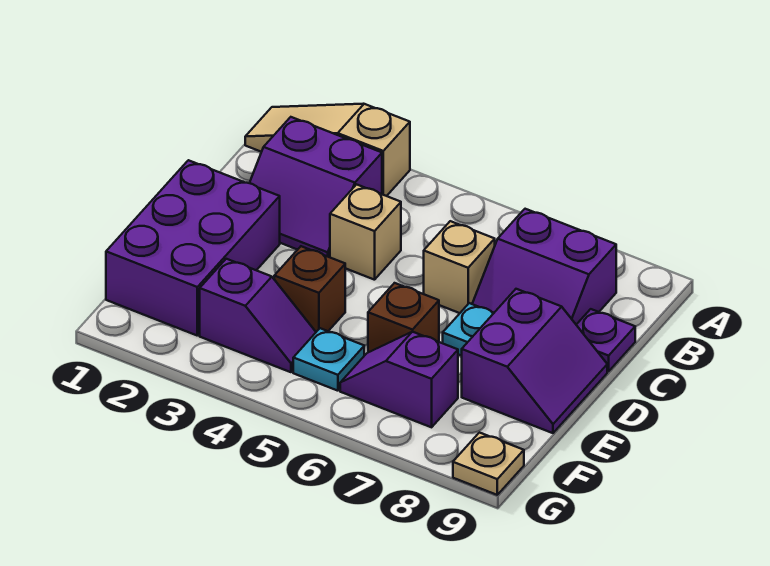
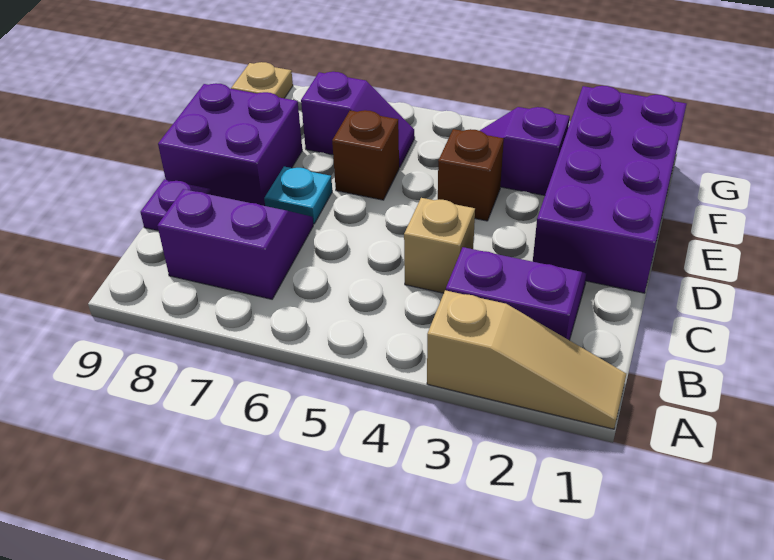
tan 1x1 brick [424,221,495,313] -> none
purple 2x3 brick [106,160,280,335] -> purple 2x4 brick [533,86,686,293]
purple 2x2 slope [462,289,607,433] -> purple 2x2 brick [158,83,302,206]
cyan 1x1 plate [293,328,364,391] -> none

